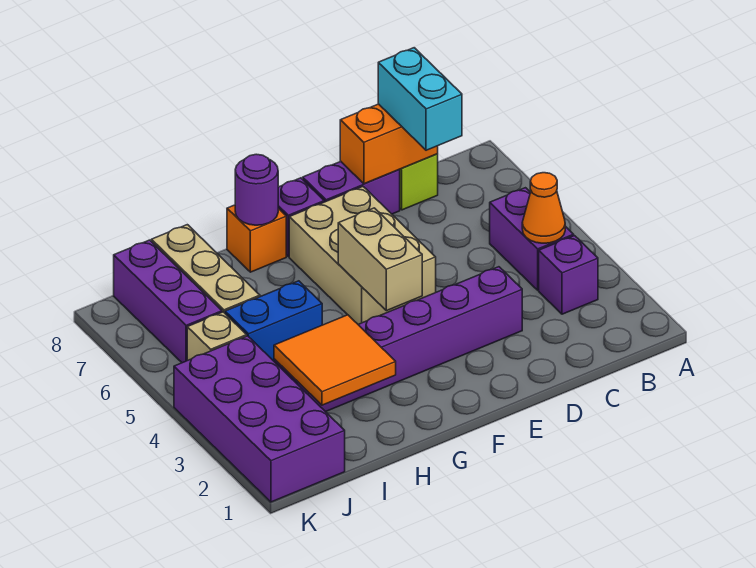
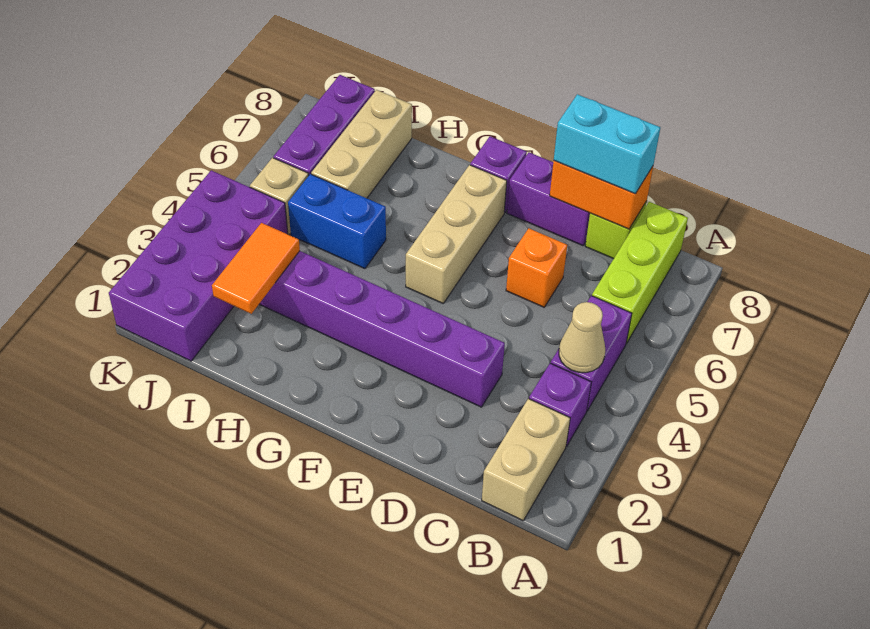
orange 1x1 cone [522,173,565,243] -> tan 1x1 cone [559,302,605,373]
none -> lime 1x3 brick [592,202,688,343]
cyan 1x2 brick [378,48,462,150] -> cyan 1x2 brick turned to [554,94,660,194]
tan 2x3 brick [289,187,436,324] -> tan 1x3 brick [406,165,507,303]
tan 1x2 brick [338,208,422,311] -> tan 1x2 brick moved to [482,399,570,521]
orange 1x1 brick [227,205,286,272] -> orange 1x1 brick moved to [506,228,567,307]
purple 1x1 round brick [235,154,278,225] -> none
orange 2x2 tile [274,315,396,405] -> orange 1x2 tile [212,223,300,314]

